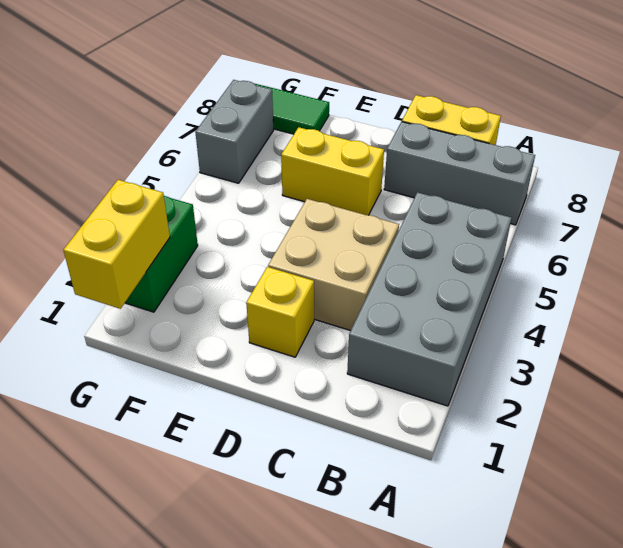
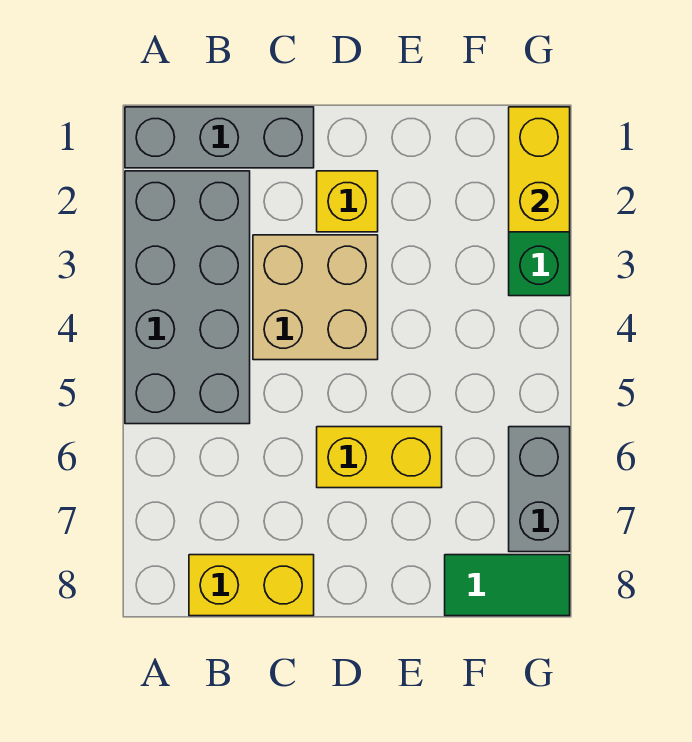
grey 1x3 brick [384,122,535,225] -> grey 1x3 brick moved to [125,107,314,168]

